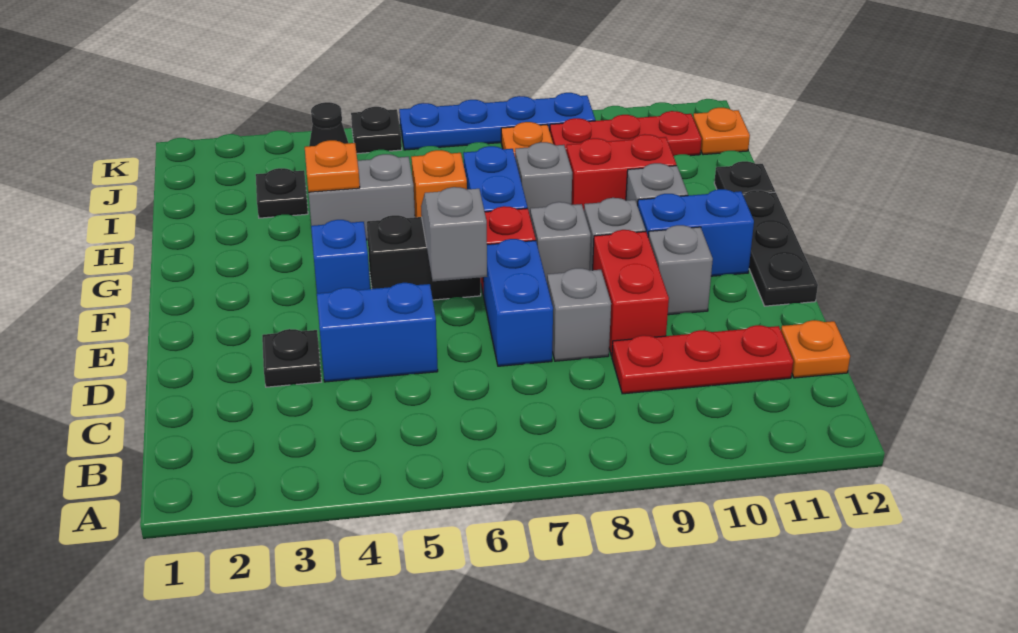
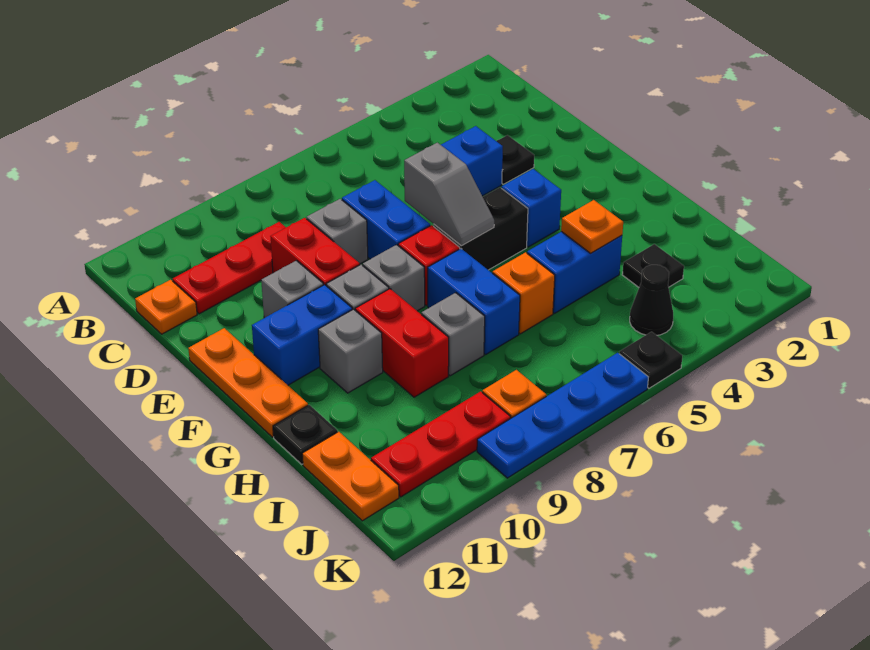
black 1x3 plate [743,190,818,306] -> orange 1x3 plate [188,328,308,437]
grey 1x2 brick [308,154,415,240] -> blue 1x2 brick [527,232,622,313]
red 1x2 brick [566,134,676,210] -> red 1x2 brick turned to [355,289,449,397]
orange 1x1 plate [693,108,750,155] -> orange 1x2 plate [302,432,399,521]

